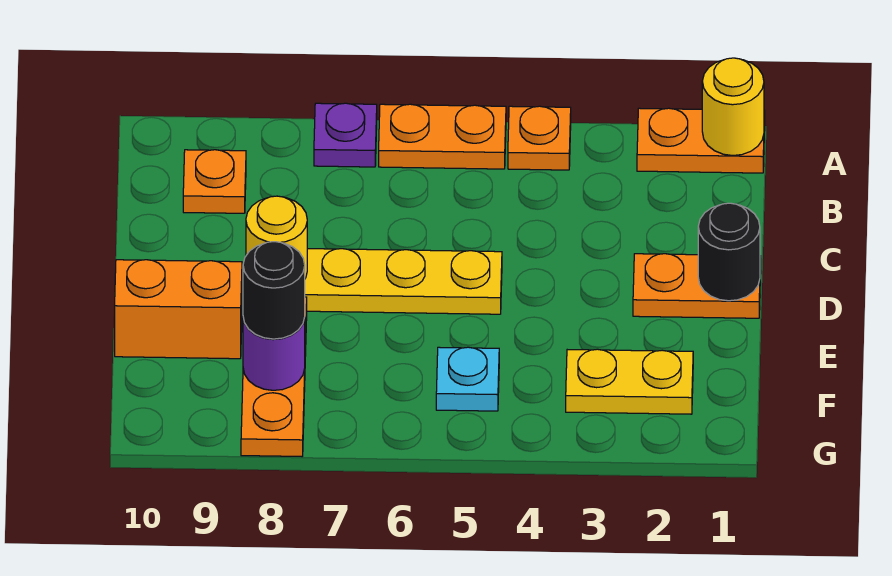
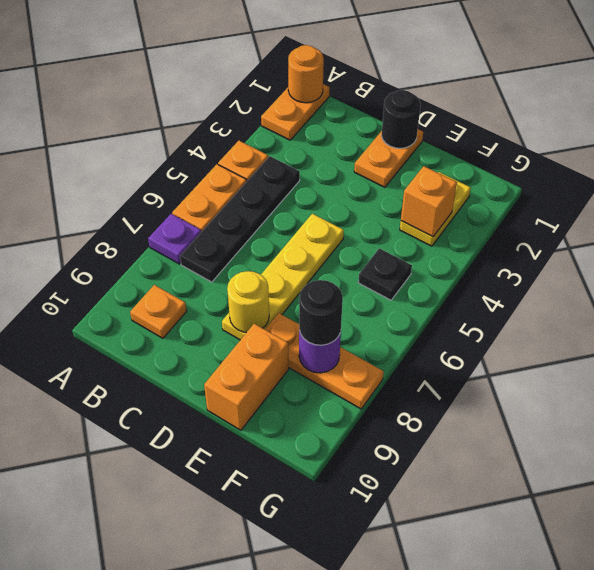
yellow 1x1 round brick [702,58,764,156] -> orange 1x1 round brick [288,45,324,103]
none -> black 1x4 plate [180,156,300,282]
none -> orange 1x1 brick [401,166,457,237]
cyan 1x1 plate [436,347,499,411] -> black 1x1 plate [358,248,412,300]

